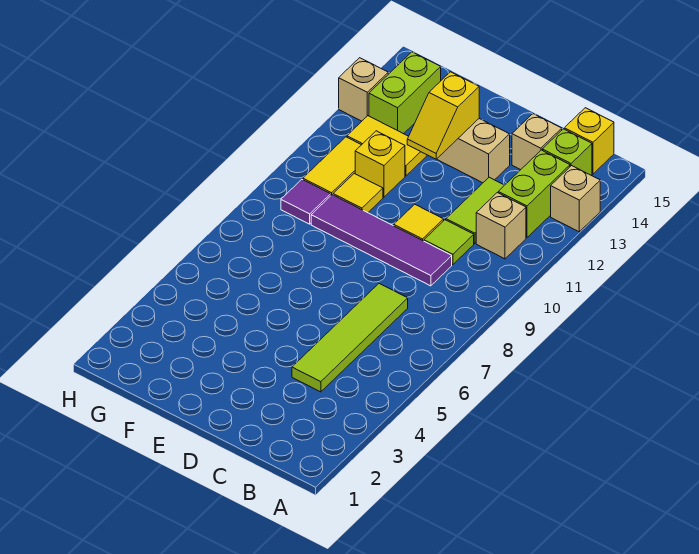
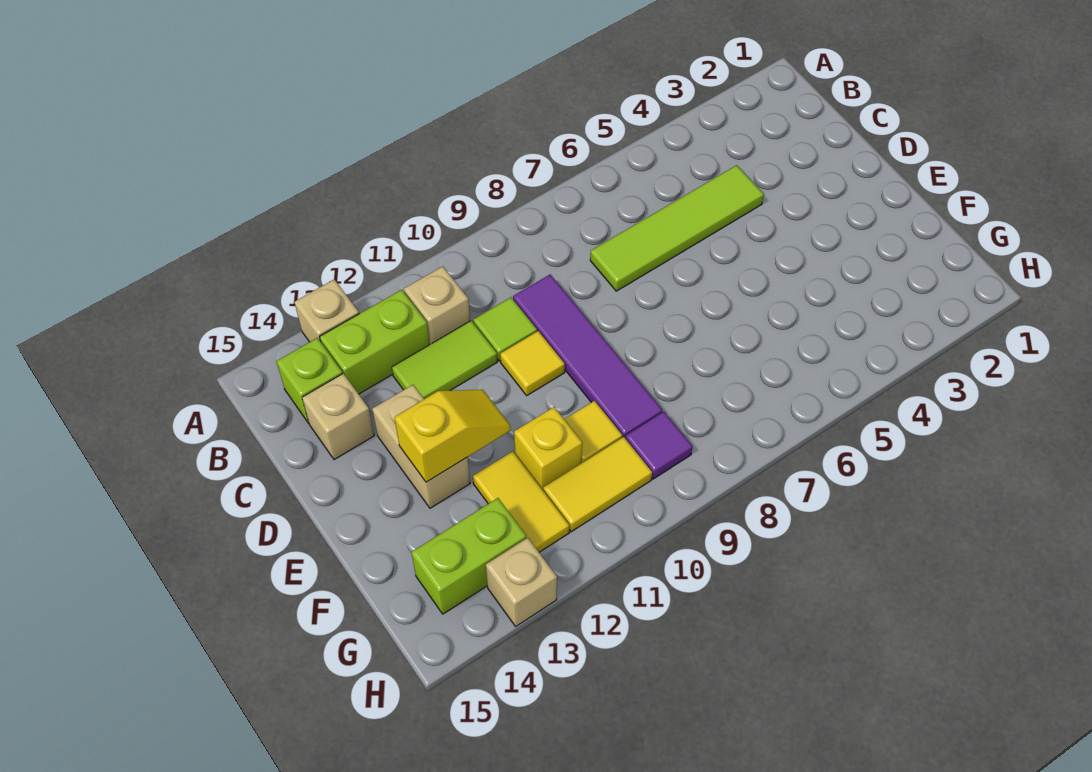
yellow 1x1 brick [564,108,614,174] -> none

